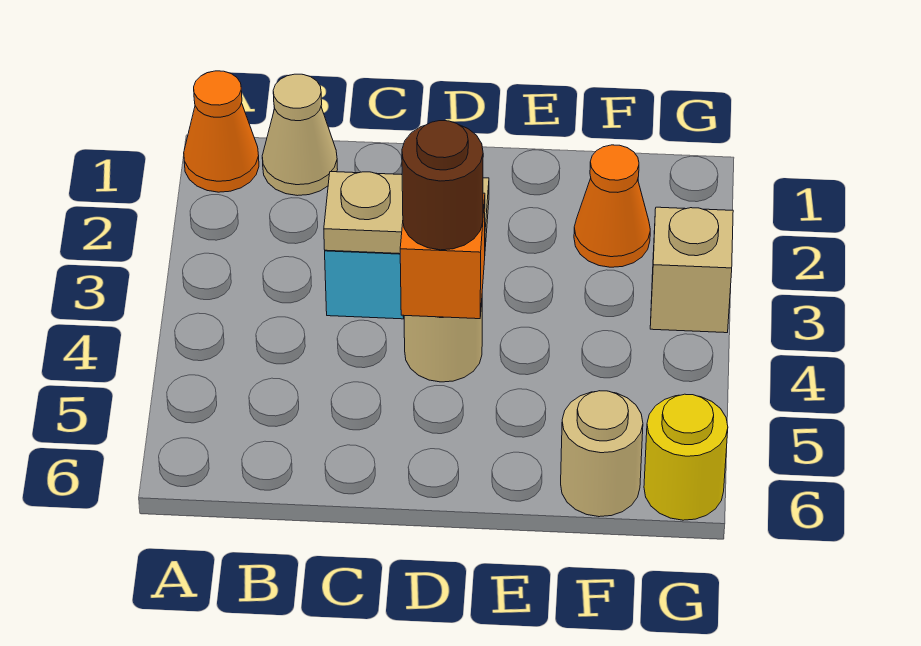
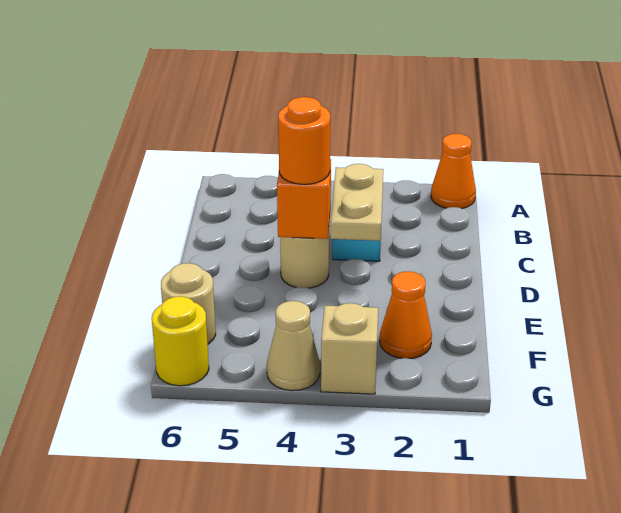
tan 1x1 cone [262,74,338,196] -> tan 1x1 cone moved to [267,301,320,391]
brown 1x1 round brick [402,121,483,250] -> orange 1x1 round brick [278,97,330,184]

